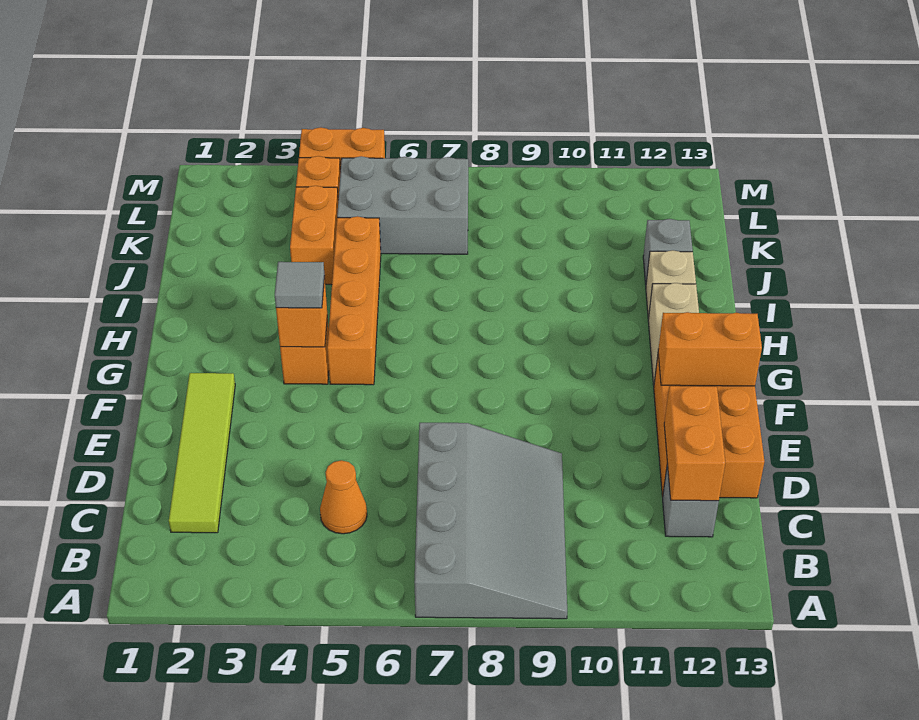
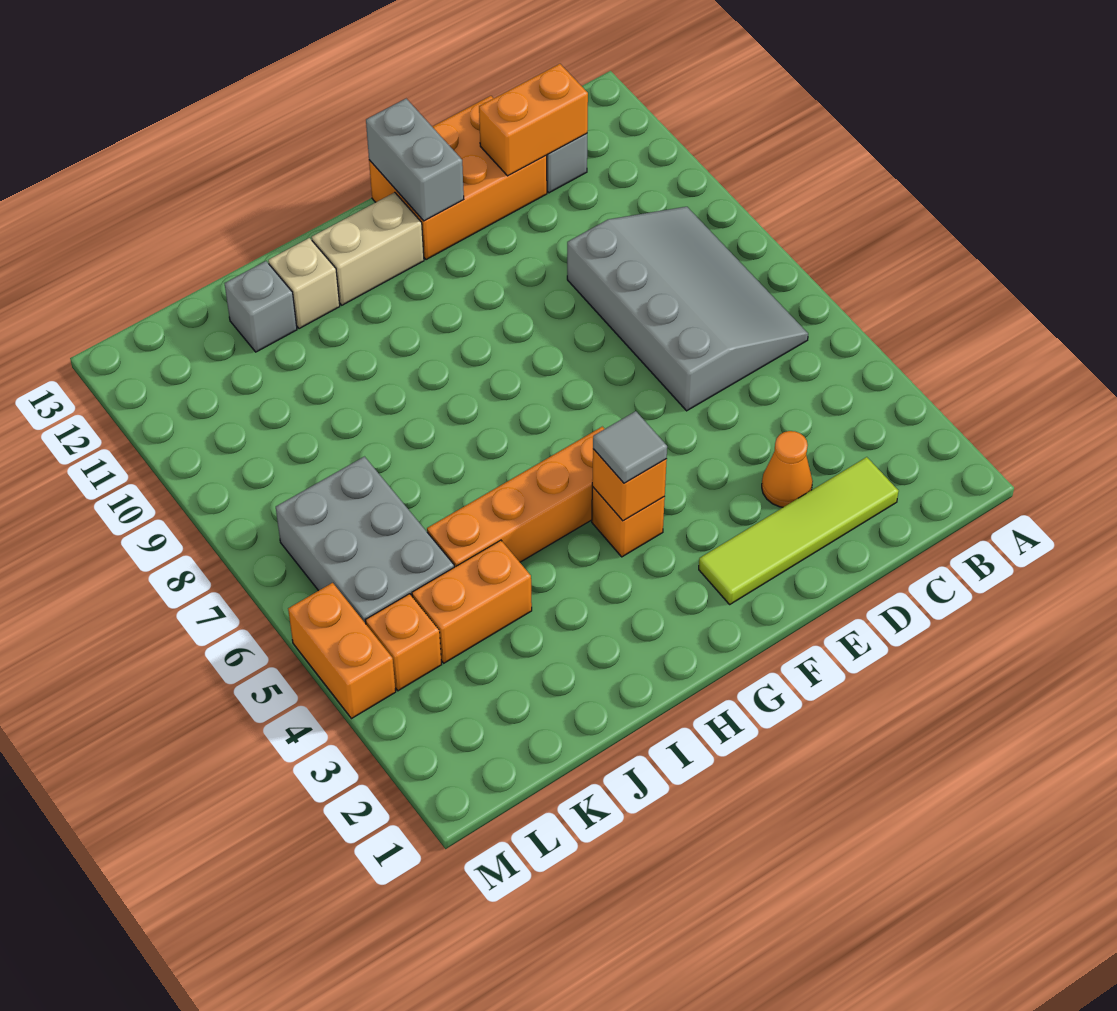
grey 3x4 slope [415,423,567,619] -> grey 3x4 slope turned to [567,207,808,411]
orange 1x1 cone [320,460,367,534] -> orange 1x1 cone moved to [762,431,813,507]
orange 1x2 brick [658,312,762,386] -> grey 1x2 brick [366,99,464,221]

